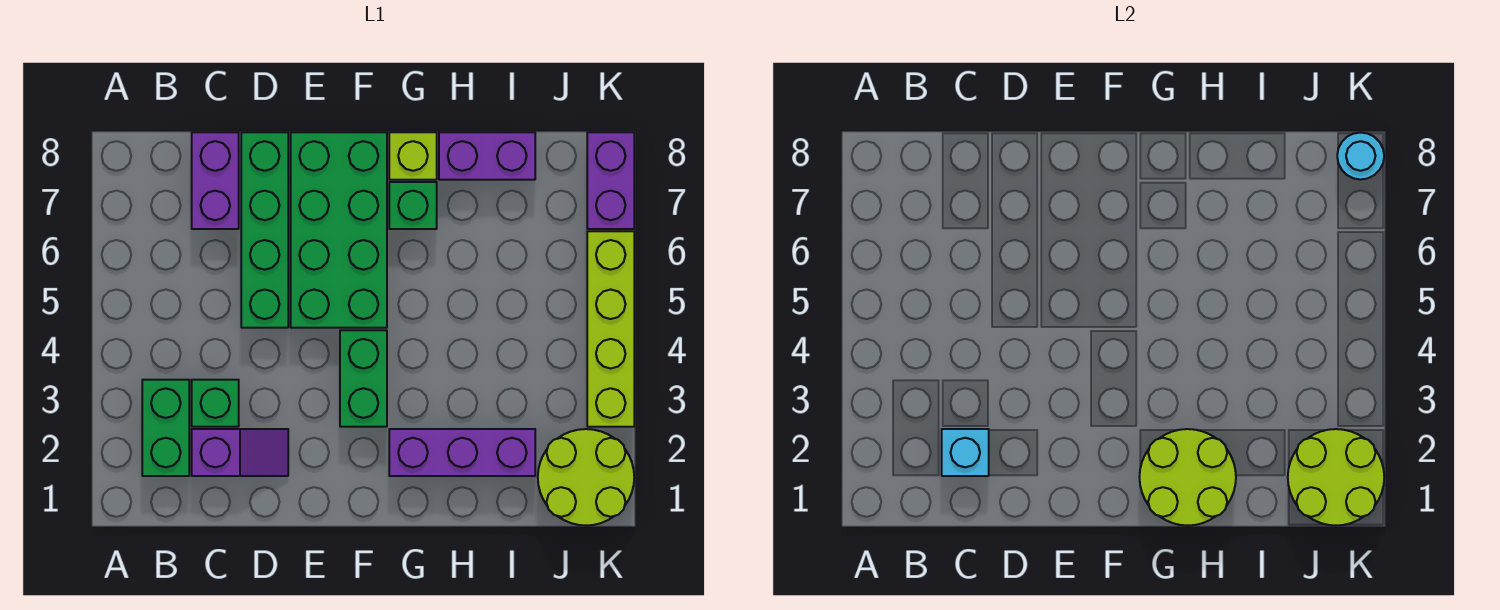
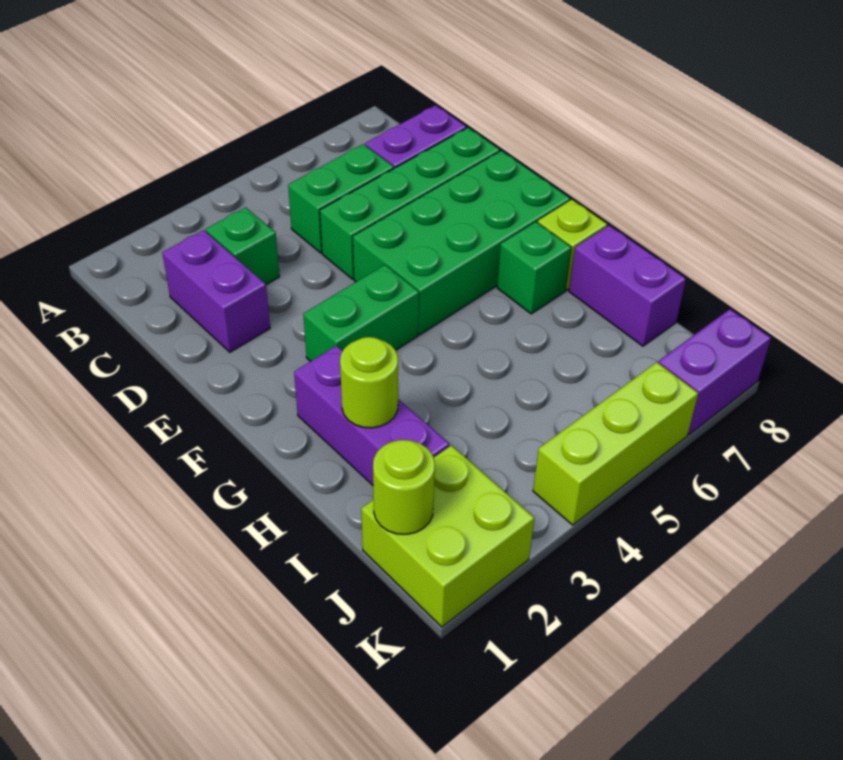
green 1x2 brick [142,380,189,476] -> green 1x2 brick moved to [288,144,394,253]
purple 1x2 slope [192,429,288,476] -> purple 1x2 brick [162,230,270,352]
cyan 1x1 brick [942,429,989,476] -> none
lime 2x2 round brick [1139,429,1236,526] -> lime 1x1 round brick [340,337,398,428]
lime 2x2 round brick [538,429,634,526] -> lime 2x2 brick [361,445,534,627]
lime 2x2 round brick [1288,429,1384,526] -> lime 1x1 round brick [373,440,435,534]
lime 1x4 brick [587,231,634,427] -> lime 1x3 brick [533,362,698,525]
cyan 1x1 round brick [1337,133,1384,180] -> none

